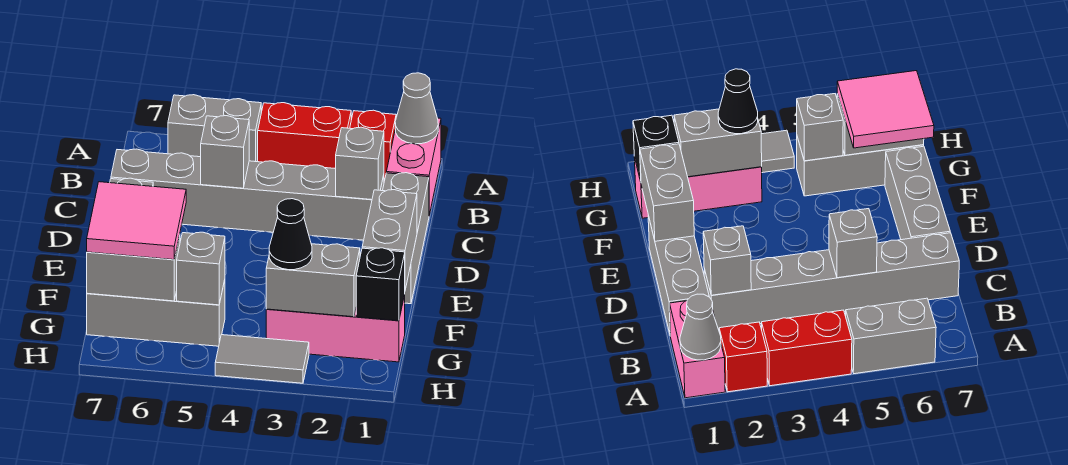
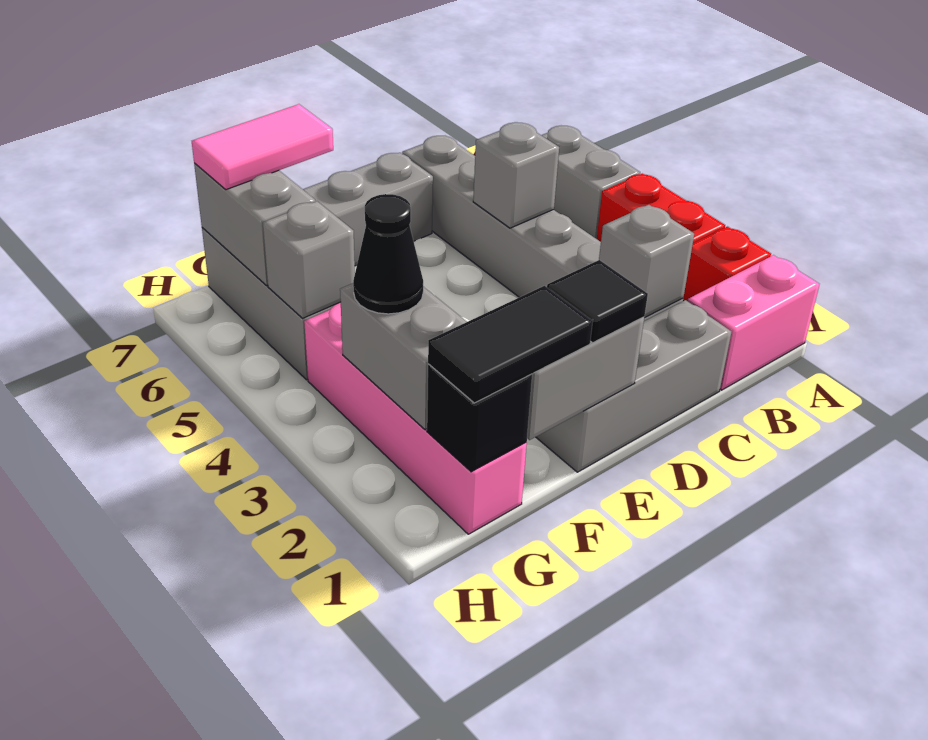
grey 1x1 cone [395,73,438,144] -> none
none -> black 1x1 tile [547,260,648,343]
none -> black 1x2 tile [428,286,593,403]
pink 2x2 tile [87,182,186,260] -> pink 1x2 tile [192,104,333,190]
pink 1x3 brick [266,295,405,362] -> pink 1x4 brick [304,303,527,534]
grey 1x2 tile [215,335,309,383] -> none

